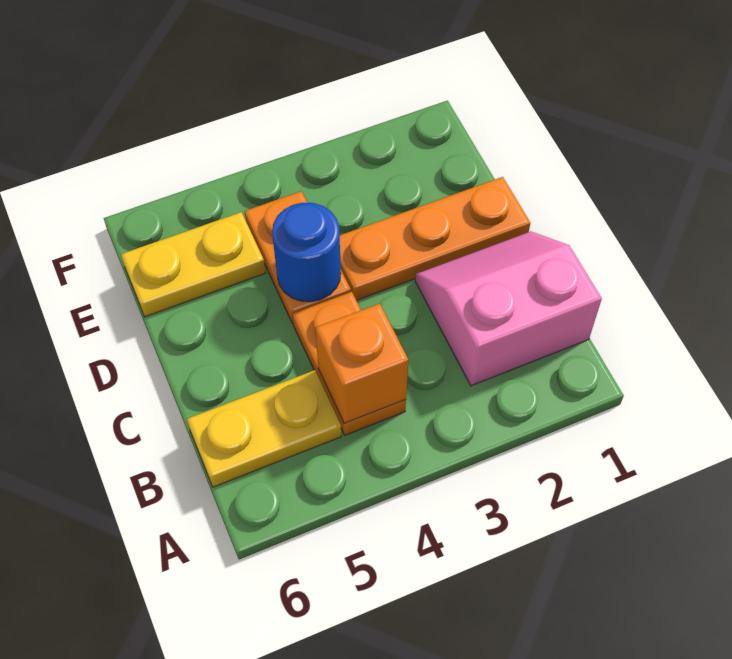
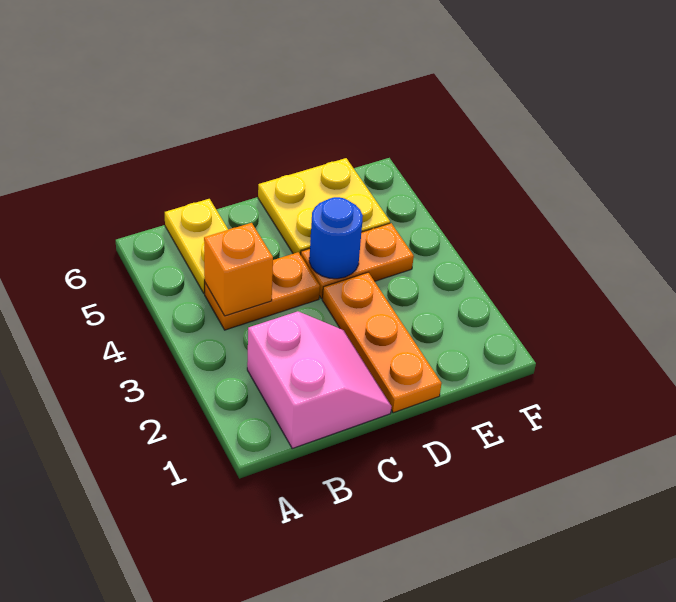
yellow 1x2 plate [121,212,265,317] -> yellow 2x2 plate [258,158,390,255]

